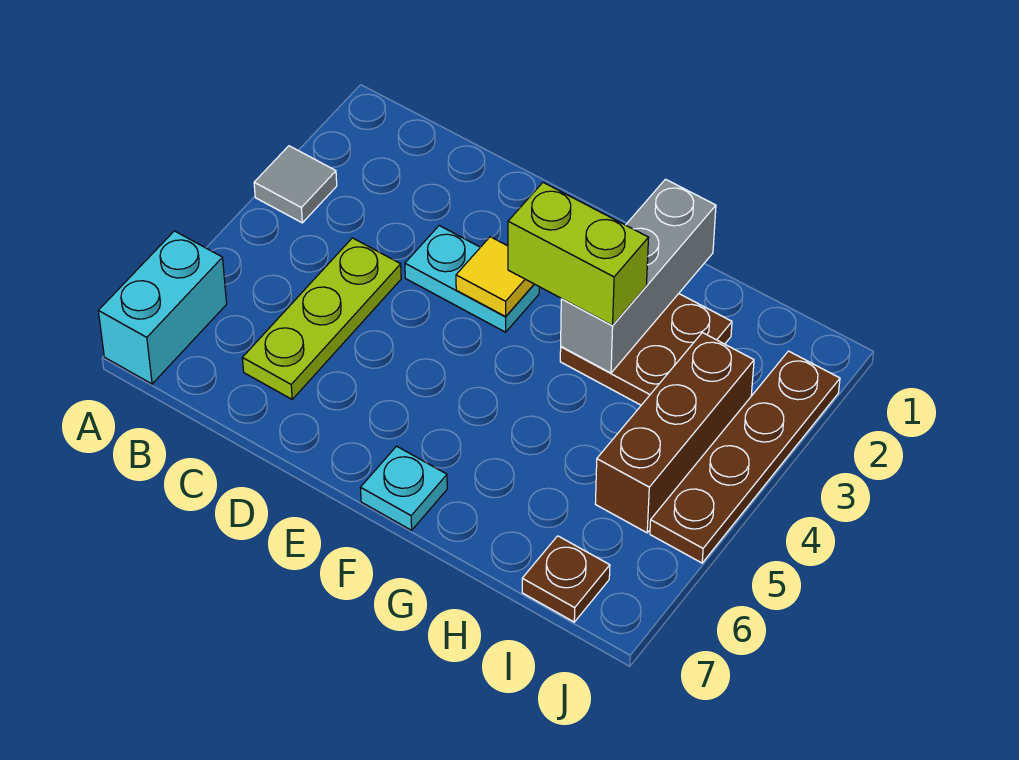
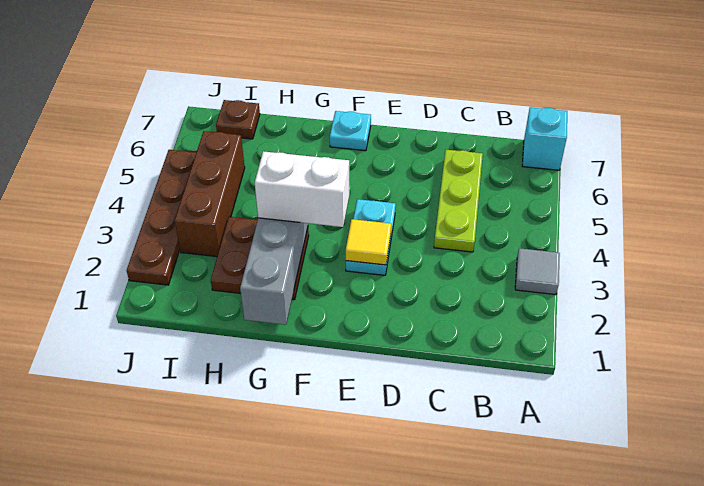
cyan 1x2 brick [98,231,227,384] -> cyan 1x1 brick [522,107,567,170]
cyan 1x2 plate [405,226,539,332] -> cyan 1x2 plate turned to [346,199,396,275]
lime 1x2 brick [508,182,649,325] -> white 1x2 brick [255,151,349,227]

